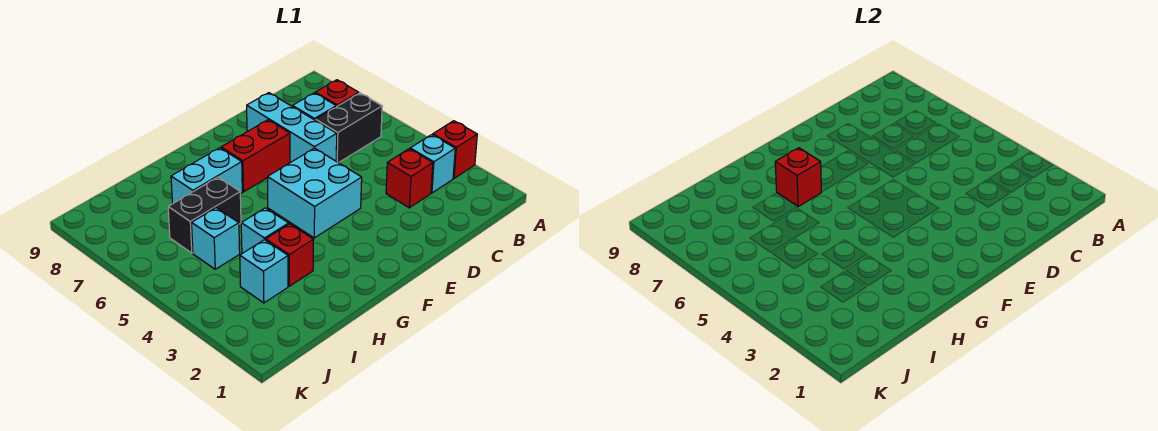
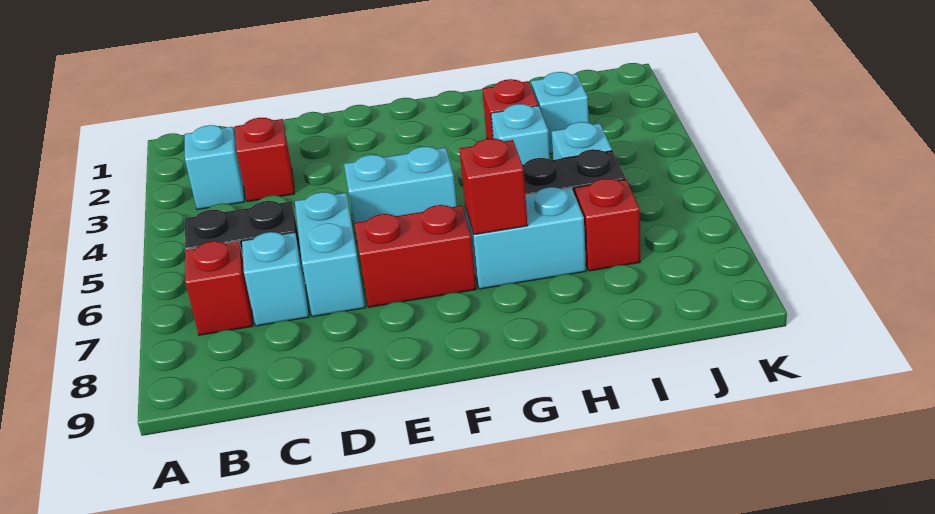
red 1x1 brick [433,121,477,178] -> red 1x1 brick moved to [575,179,640,271]
cyan 1x3 brick [247,93,337,163] -> cyan 1x2 brick [295,192,365,317]
cyan 2x2 brick [267,148,362,238] -> cyan 1x2 brick [344,147,457,241]

